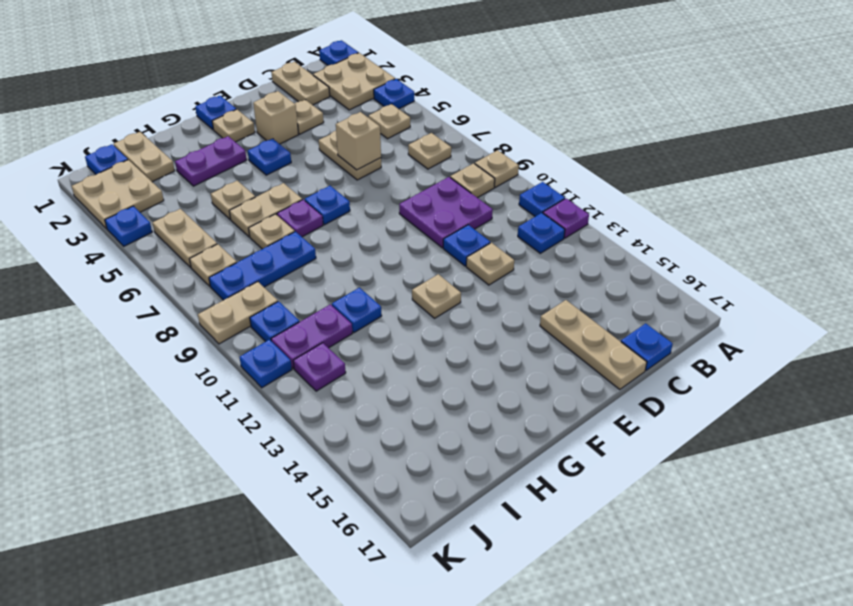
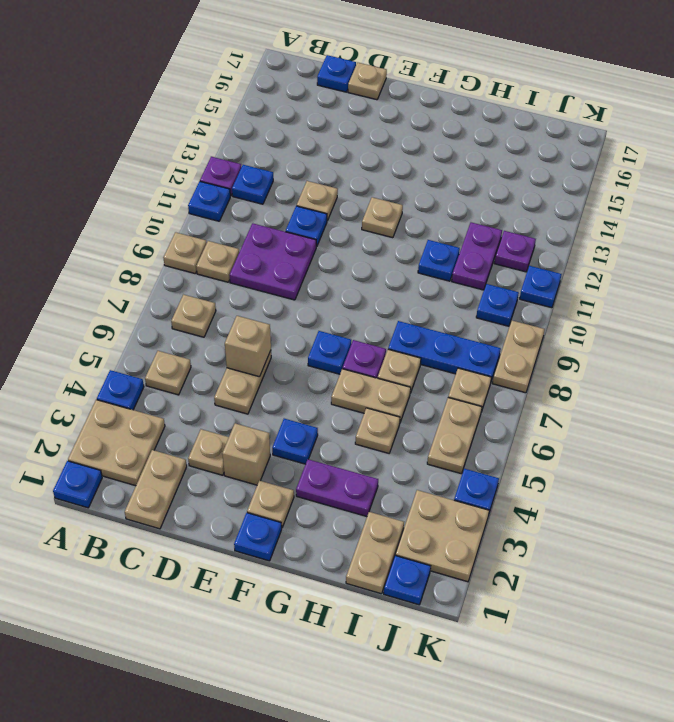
tan 1x3 plate [540,300,647,390] -> tan 1x1 plate [348,63,387,100]
purple 1x2 plate [271,304,352,369] -> purple 1x2 plate turned to [452,222,502,290]
tan 1x2 plate [198,282,278,344] -> tan 1x2 plate turned to [493,321,545,393]

